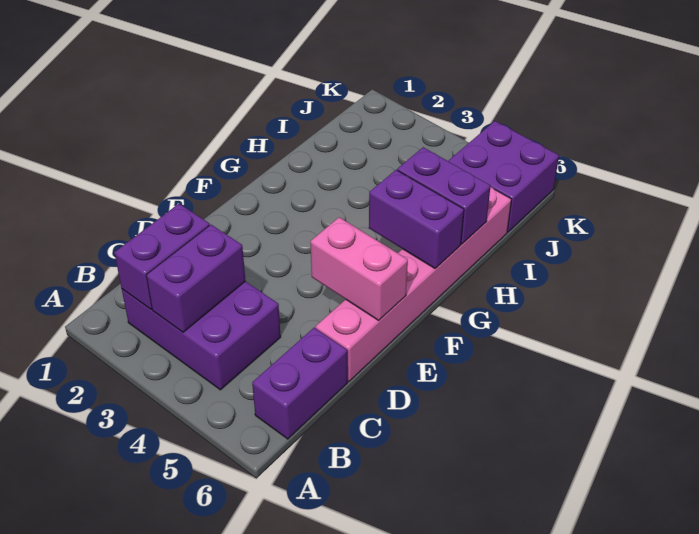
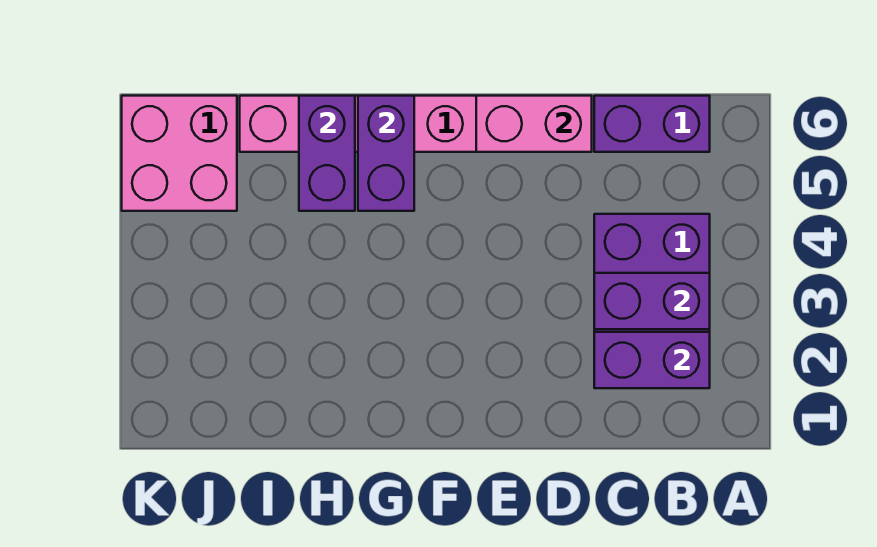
pink 1x2 brick [310,217,408,320] -> pink 1x2 brick turned to [476,96,592,152]
purple 2x2 brick [448,121,559,232] -> pink 2x2 brick [122,96,237,211]

